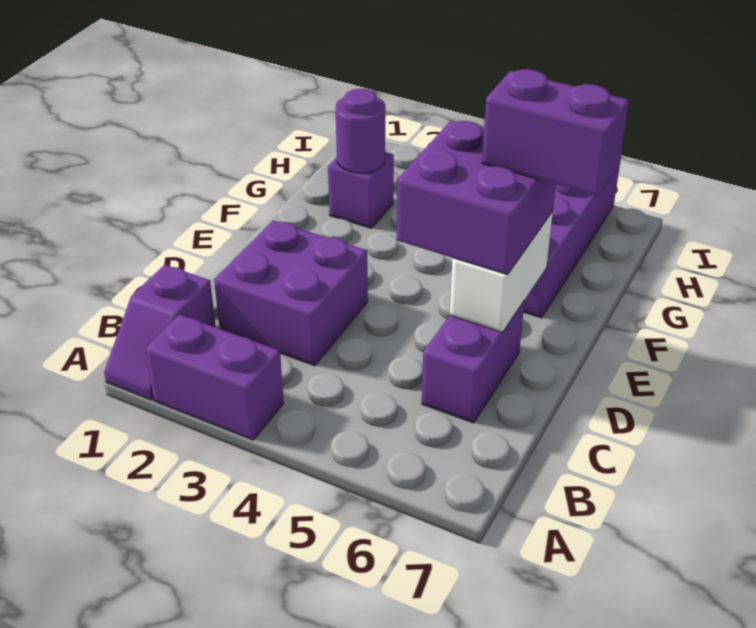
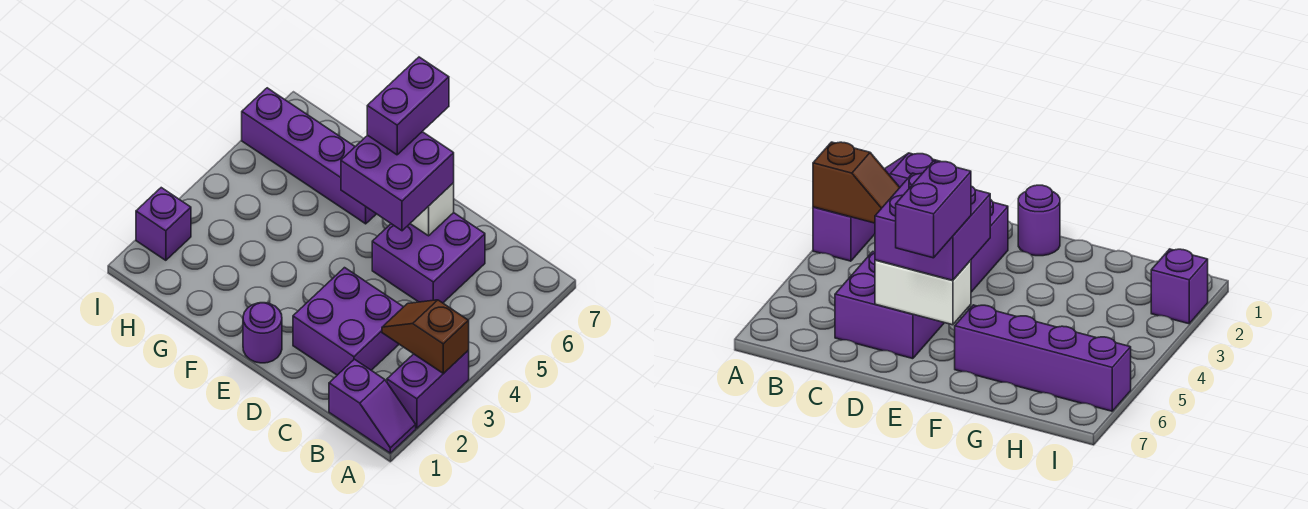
none -> brown 1x2 slope [382,300,469,374]
purple 1x2 brick [422,300,525,423] -> purple 2x2 brick [372,213,485,303]
purple 1x1 brick [328,152,394,228] -> purple 1x1 brick moved to [136,188,191,260]
purple 1x1 round brick [336,89,385,173] -> purple 1x1 round brick moved to [243,303,282,363]

